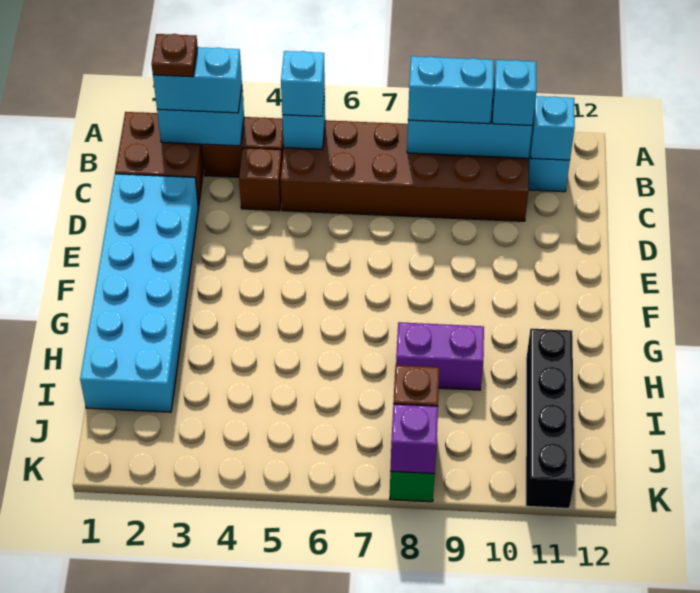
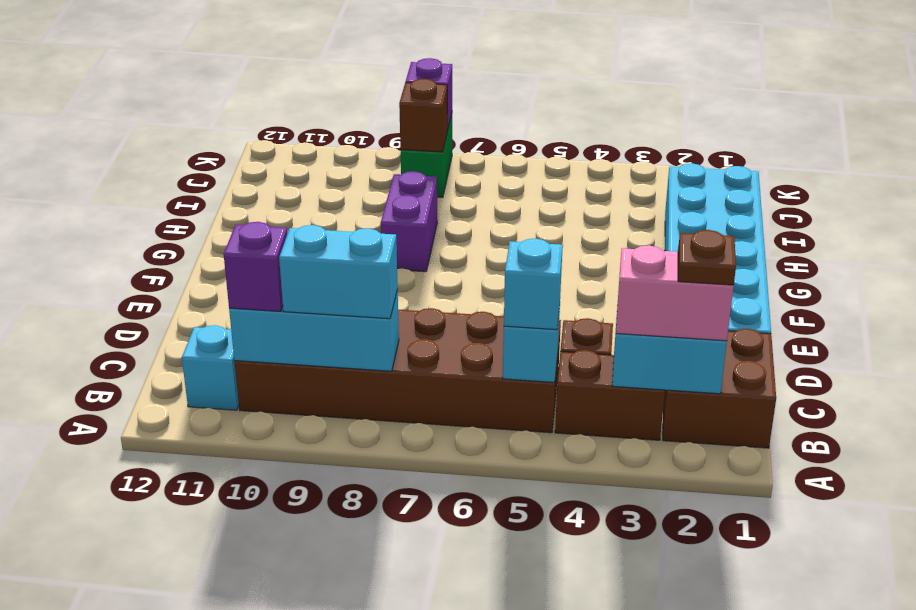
cyan 1x2 brick [153,47,242,113] -> pink 1x2 brick [616,245,734,341]
cyan 1x1 brick [492,60,536,125] -> purple 1x1 brick [224,222,287,312]
cyan 1x1 brick [531,96,575,160] -> none
purple 1x2 brick [396,322,484,390] -> purple 1x2 brick turned to [381,171,437,272]
black 1x4 brick [526,329,575,508] -> none

